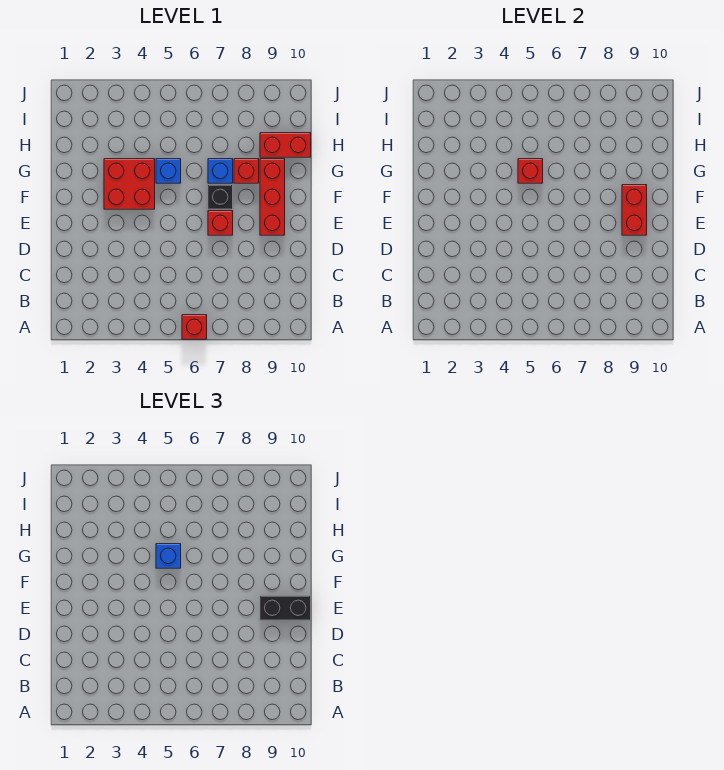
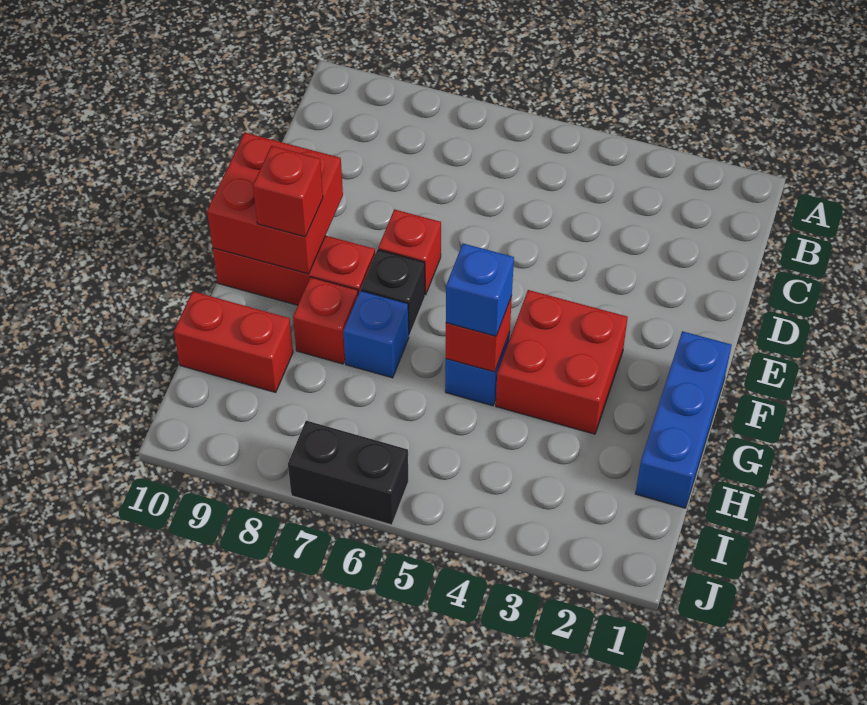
red 1x1 brick [182,315,207,339] -> red 1x1 brick moved to [253,146,323,237]
red 1x3 brick [260,159,285,235] -> red 1x3 brick turned to [213,236,375,305]
red 1x2 brick [622,185,647,235] -> red 2x2 brick [207,133,343,274]
black 1x2 brick [260,596,311,620] -> black 1x2 brick moved to [288,421,409,525]
none -> blue 1x3 brick [635,331,732,508]

